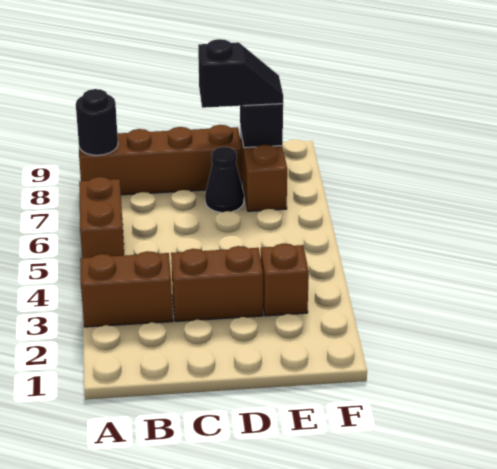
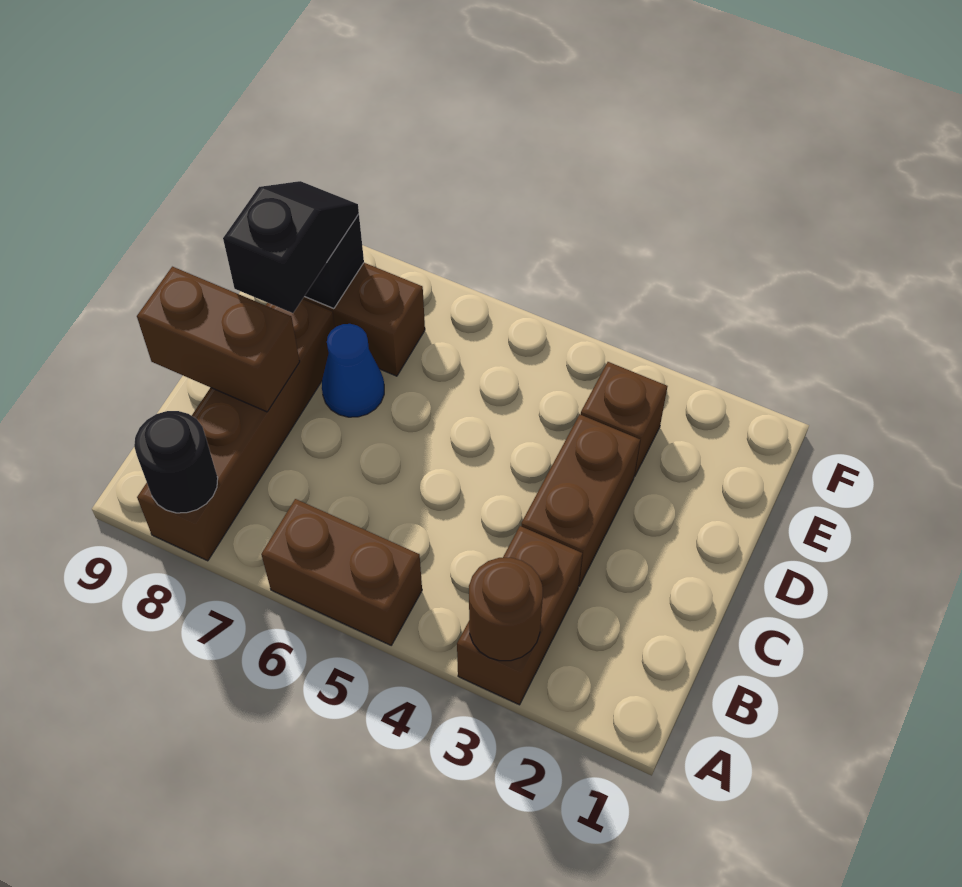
none -> brown 1x1 round brick [469,558,543,661]
none -> brown 1x2 brick [137,267,300,412]
black 1x1 cone [205,147,244,212] -> blue 1x1 cone [322,324,384,417]

